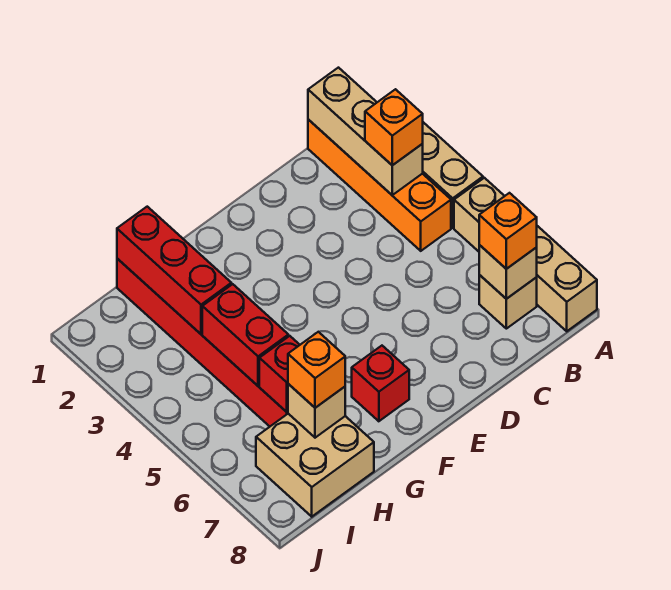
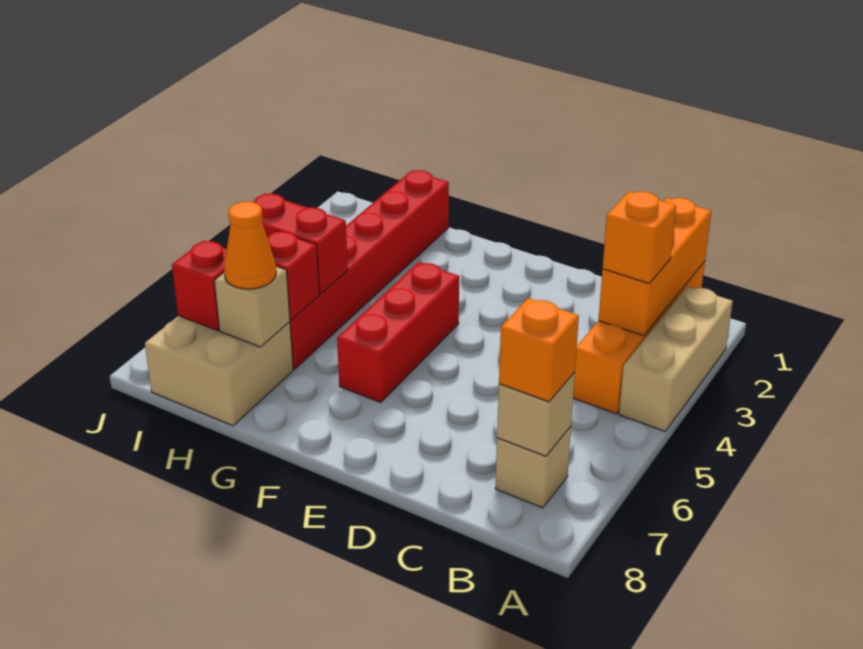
tan 1x4 brick [454,178,597,331] -> none
tan 1x3 brick [308,68,423,195] -> orange 1x3 brick [598,198,711,336]
red 1x1 brick [352,346,409,421] -> red 1x1 brick moved to [172,241,227,331]
red 1x3 brick [117,207,231,334] -> red 1x3 brick moved to [337,262,459,402]
red 1x2 brick [202,284,288,386] -> red 1x2 brick turned to [254,194,348,294]
orange 1x1 brick [288,332,345,408] -> orange 1x1 cone [224,202,276,289]

